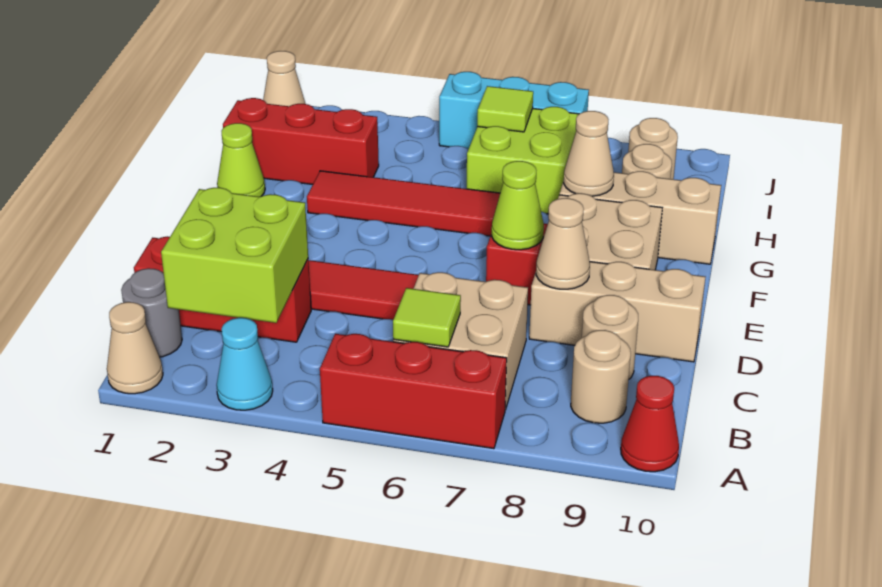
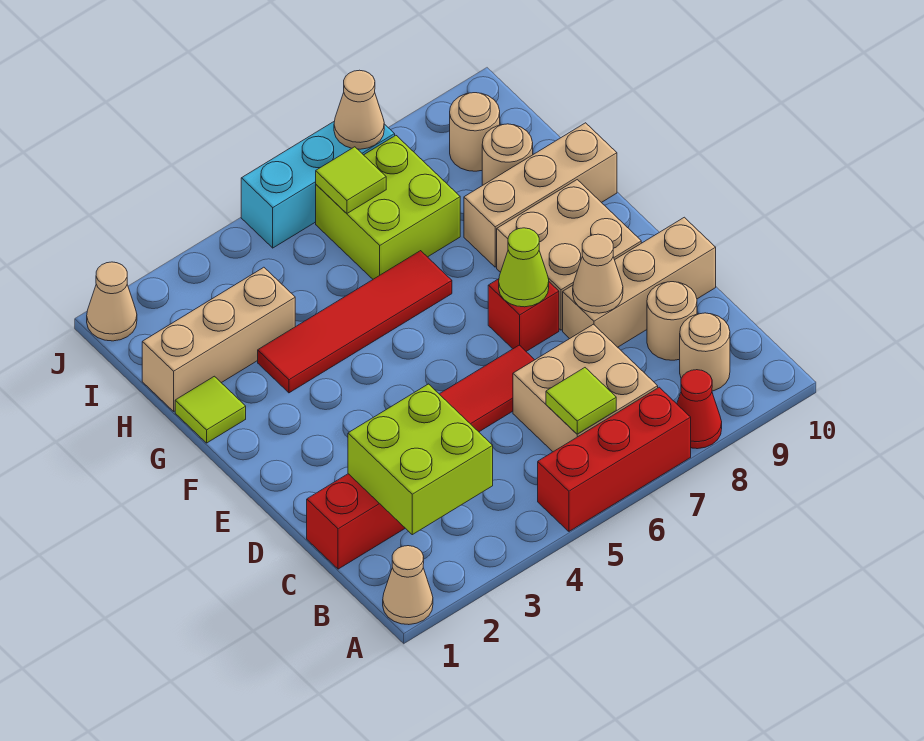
cyan 1x1 cone [217,318,273,410] -> none
red 1x1 cone [621,376,679,472] -> red 1x1 cone moved to [677,370,722,449]
grey 1x1 round brick [121,268,182,357] -> none
lime 1x1 cone [217,123,265,197] -> lime 1x1 tile [175,376,246,443]
tan 1x1 cone [564,111,614,196] -> tan 1x1 cone moved to [334,70,384,149]
red 1x3 brick [223,98,379,185] -> tan 1x3 brick [142,267,295,411]

